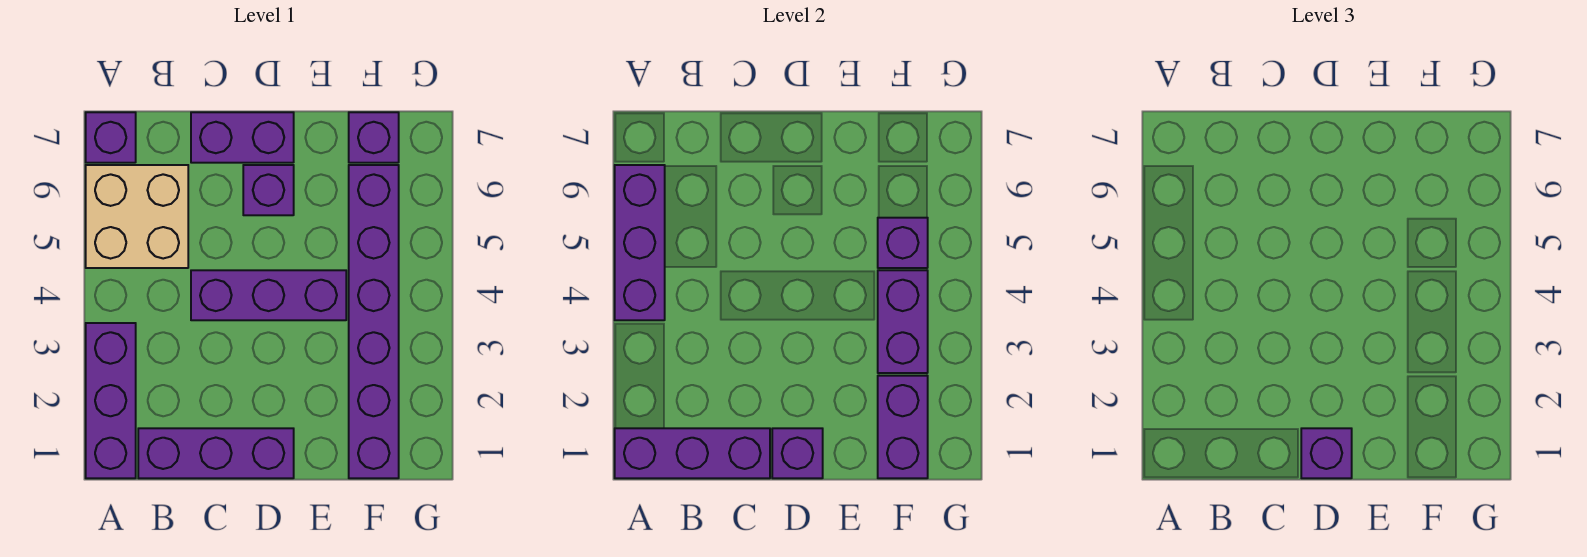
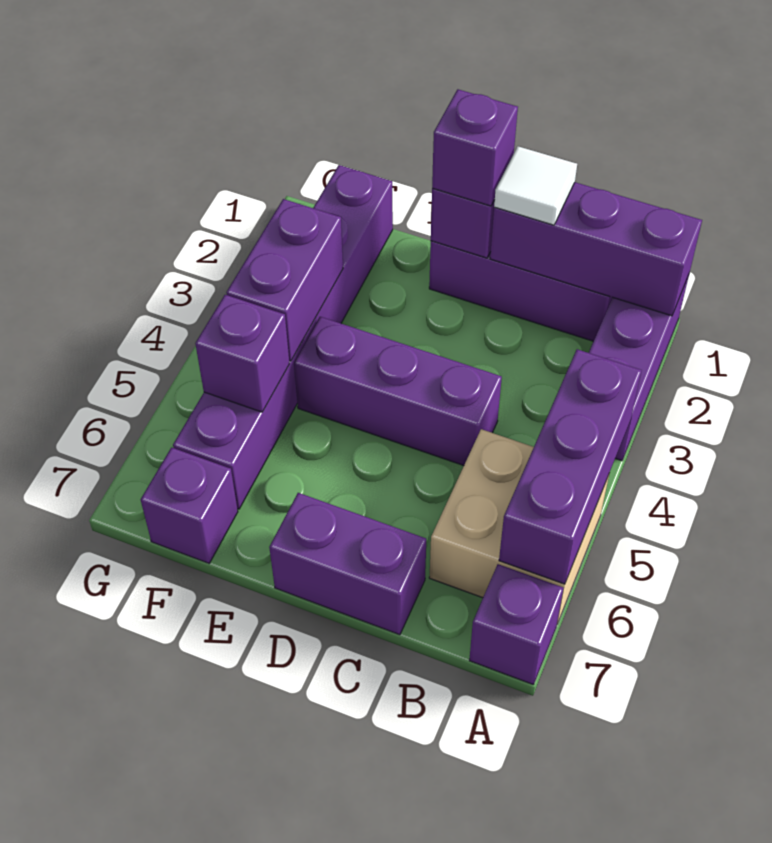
none -> white 1x1 tile [494,146,577,225]
purple 1x1 brick [243,165,294,215] -> none
purple 1x2 brick [878,376,928,478] -> none

